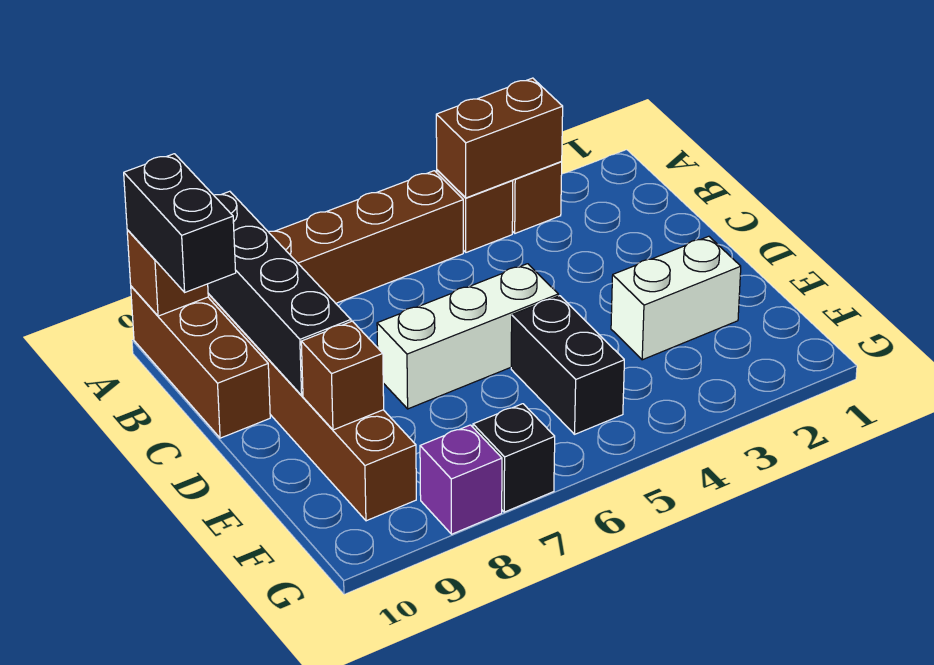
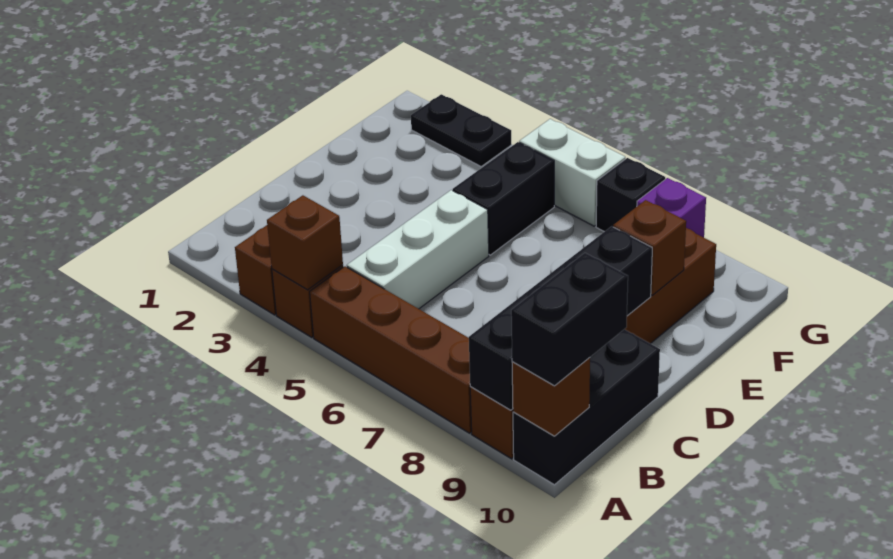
brown 1x2 brick [436,78,563,198] -> brown 1x1 brick [267,195,343,290]
brown 1x3 brick [131,286,270,438] -> black 1x3 brick [513,329,660,485]
white 1x3 brick [377,264,558,409] -> white 1x3 brick turned to [347,190,489,309]
white 1x2 brick [611,236,741,360] -> white 1x2 brick moved to [519,119,625,226]
none -> black 1x2 plate [411,94,511,166]

